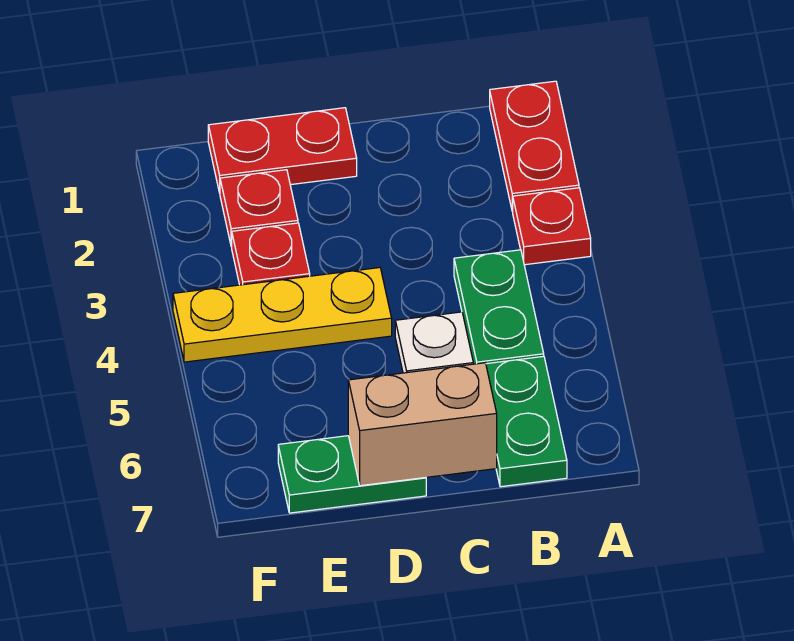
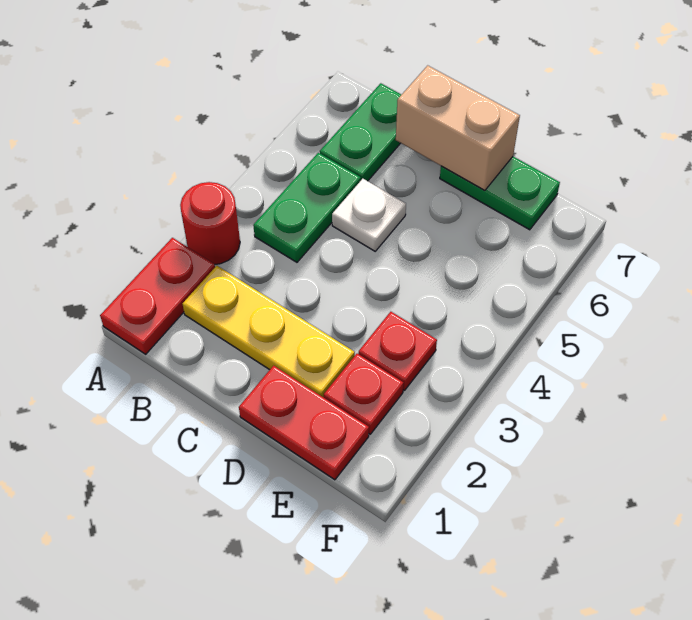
red 1x1 plate [512,188,591,265] -> red 1x1 round brick [180,182,240,264]
yellow 1x3 plate [173,268,392,362] -> yellow 1x3 plate moved to [182,266,355,397]

